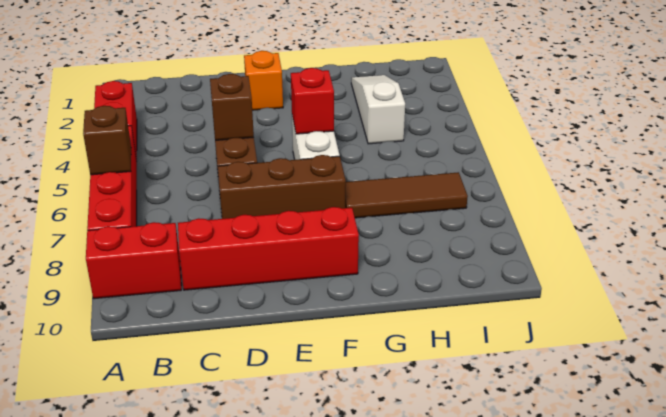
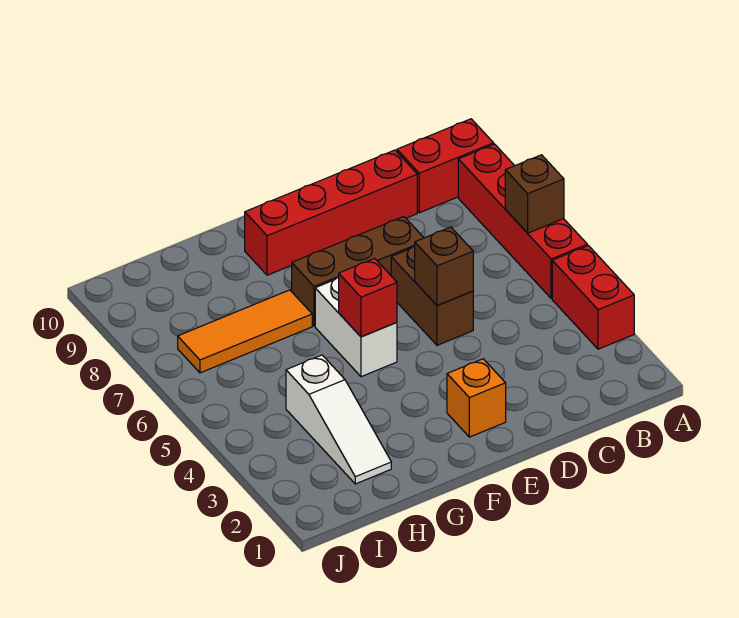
brown 1x3 tile [345,172,468,218] -> orange 1x3 tile [178,290,312,373]

